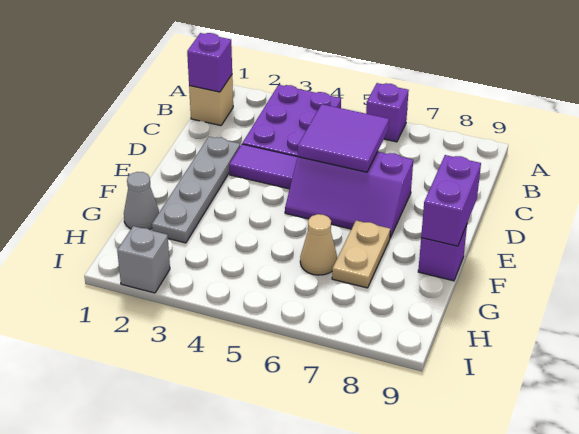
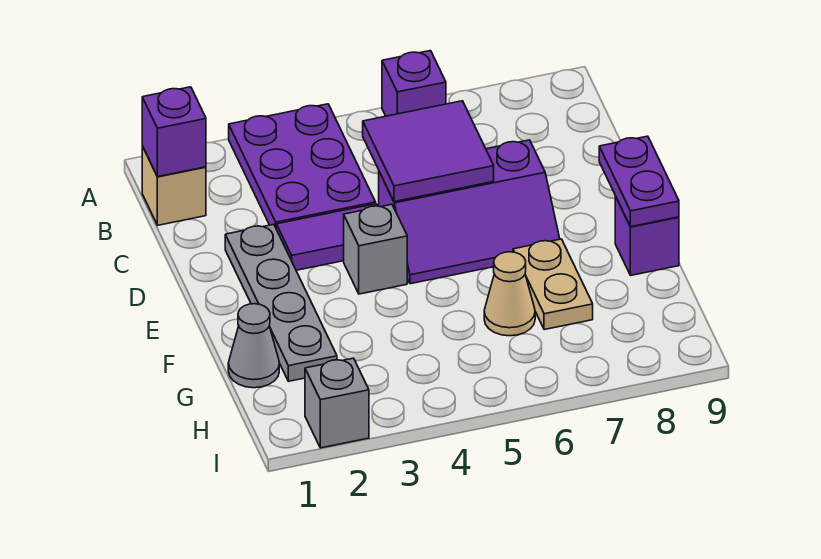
none -> grey 1x1 brick [344,204,407,294]
purple 1x2 brick [421,155,481,246] -> purple 1x2 plate [599,136,679,227]

